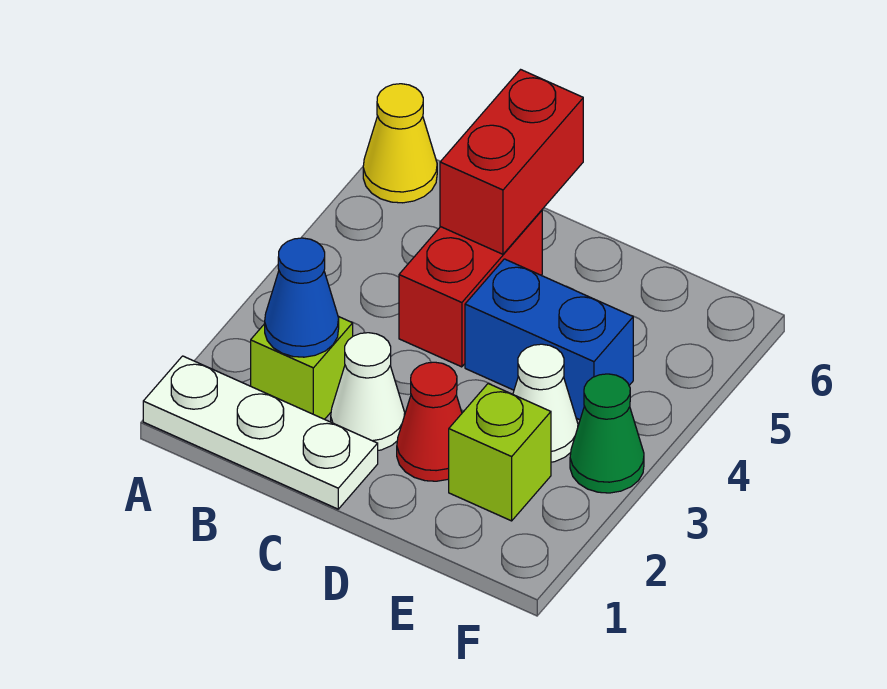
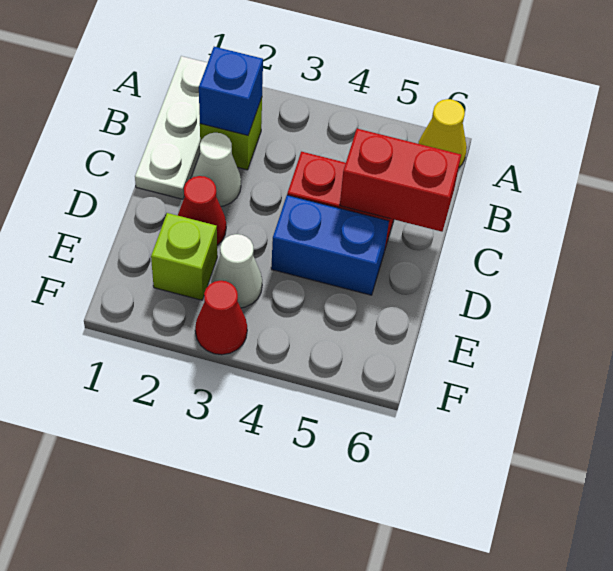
blue 1x1 cone [265,238,339,357] -> blue 1x1 brick [199,47,263,135]
blue 1x2 brick [465,259,633,420] -> blue 1x2 brick turned to [271,195,389,295]
green 1x1 cone [570,374,644,493] -> red 1x1 cone [195,281,247,355]

